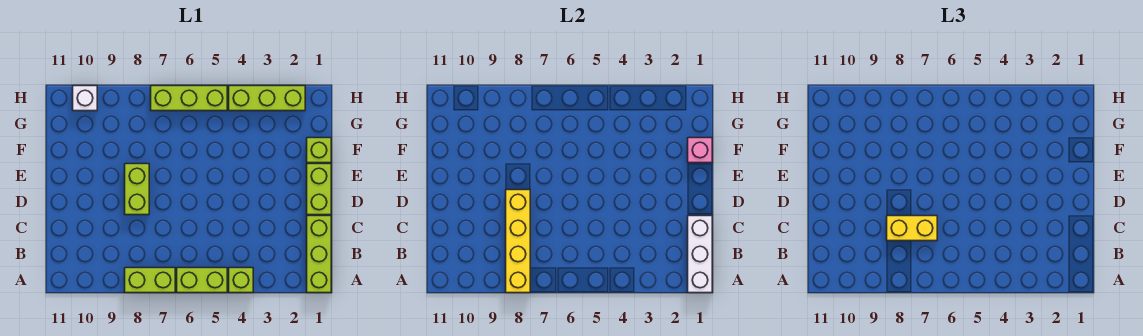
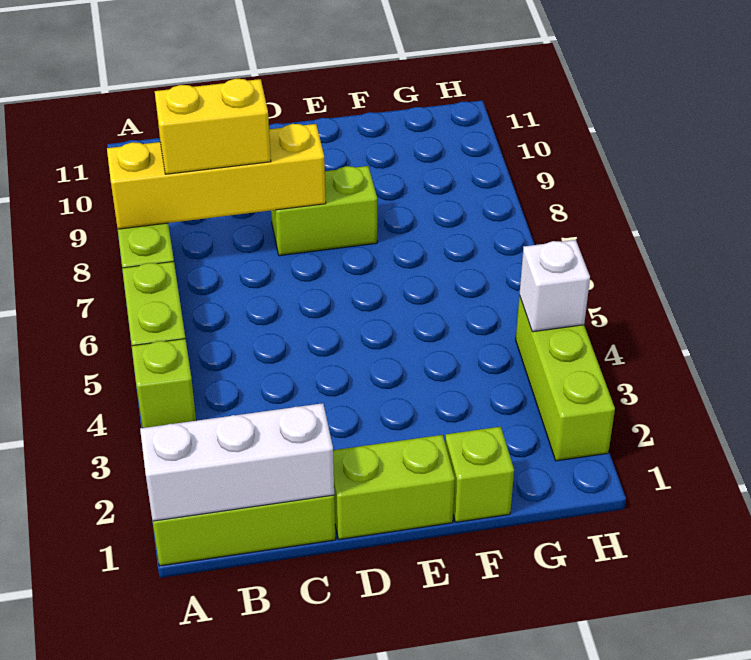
yellow 1x2 brick [887,216,937,241] -> yellow 1x2 brick turned to [155,79,271,174]
pink 1x1 brick [688,138,712,163] -> none
lime 1x3 brick [151,86,227,111] -> none
white 1x1 brick [73,86,97,111] -> white 1x1 brick moved to [519,240,590,332]

